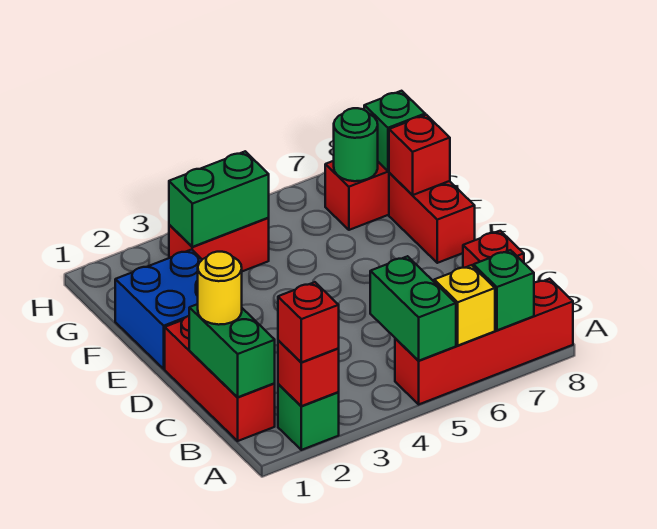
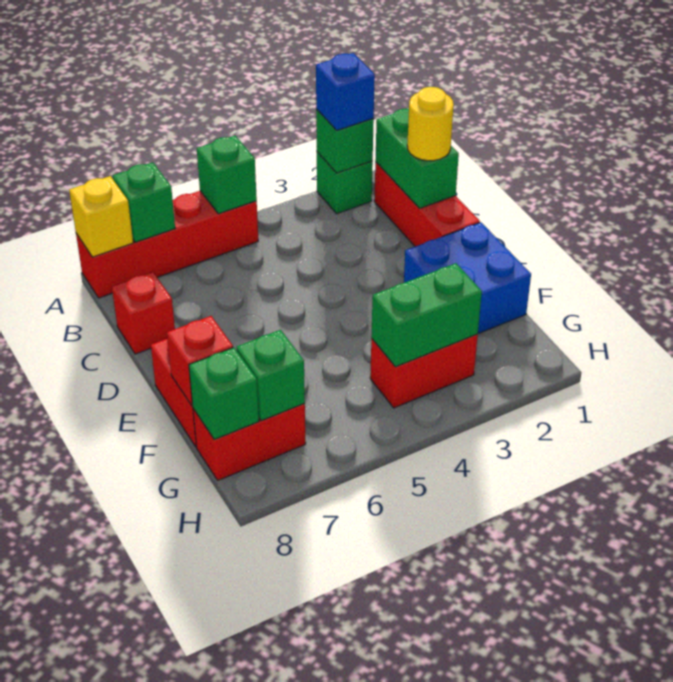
red 1x1 brick [278,340,339,406] -> green 1x1 brick [316,109,374,173]
red 1x1 brick [278,282,339,362] -> blue 1x1 brick [316,53,375,130]
green 1x2 brick [370,256,456,361] -> green 1x1 brick [197,136,257,214]
yellow 1x1 brick [434,265,495,345] -> yellow 1x1 brick moved to [69,176,133,257]
green 1x1 round brick [334,108,378,181] -> green 1x1 brick [236,330,305,421]

